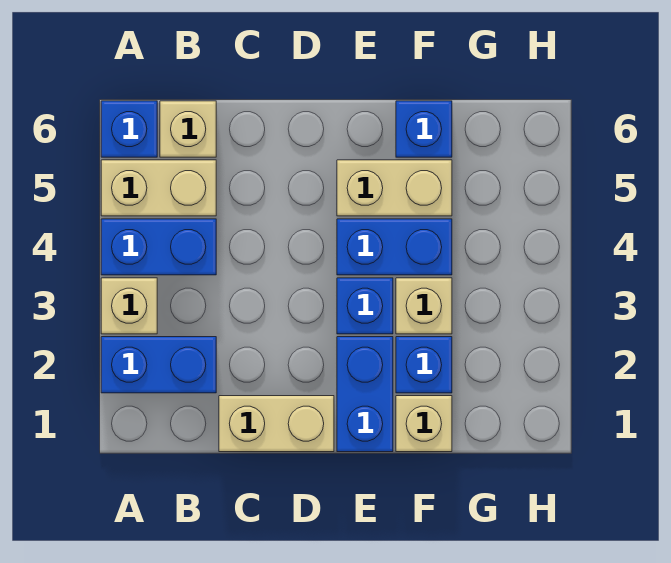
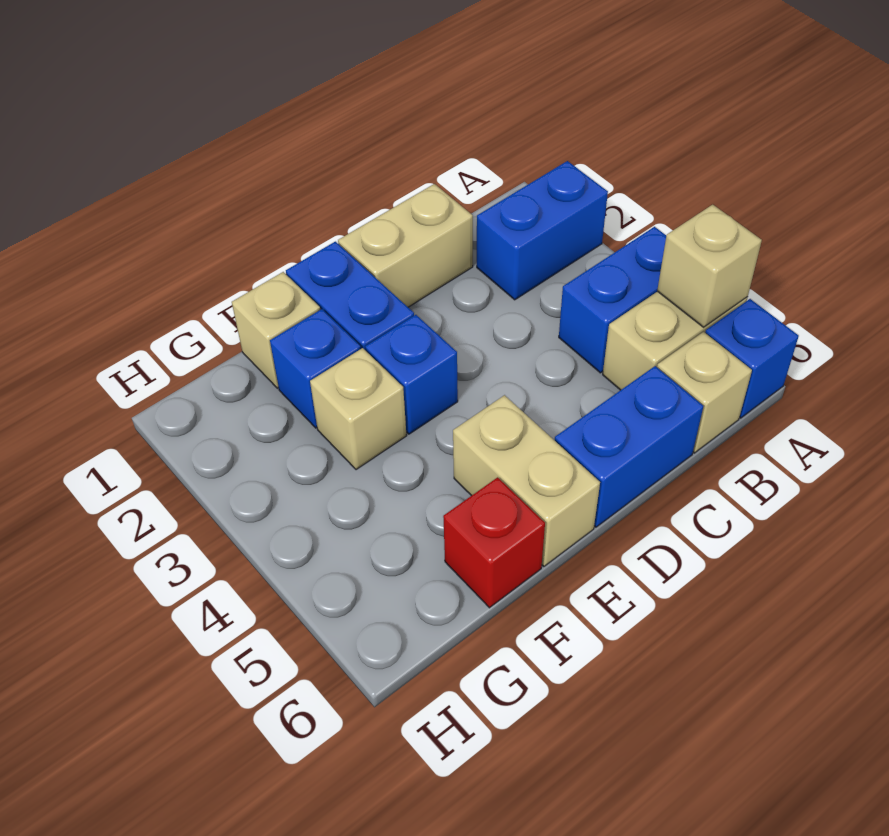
tan 1x1 brick [101,278,157,334] -> tan 1x1 brick moved to [657,205,762,327]
blue 1x2 brick [337,219,452,275] -> blue 1x2 brick moved to [555,366,703,527]
tan 1x2 brick [337,160,452,216] -> tan 1x2 brick turned to [453,395,600,566]
blue 1x1 brick [396,101,452,157] -> red 1x1 brick [443,477,545,608]

